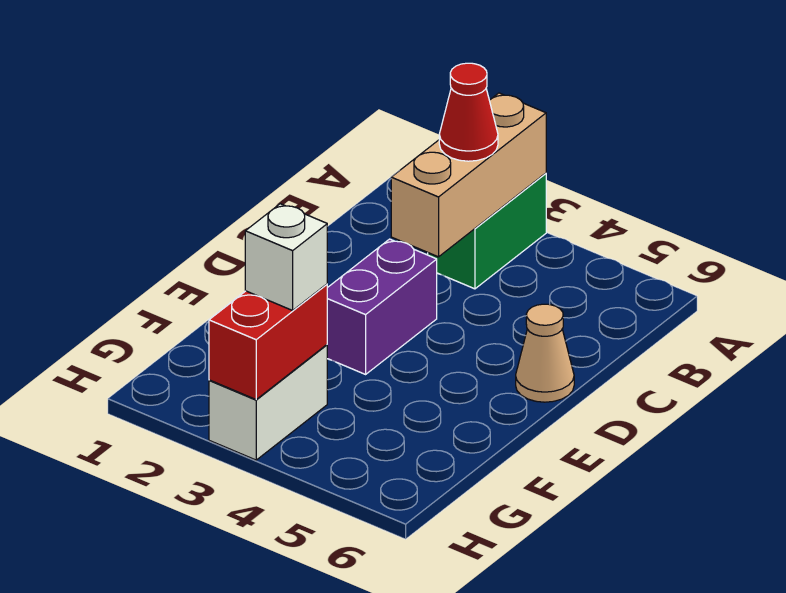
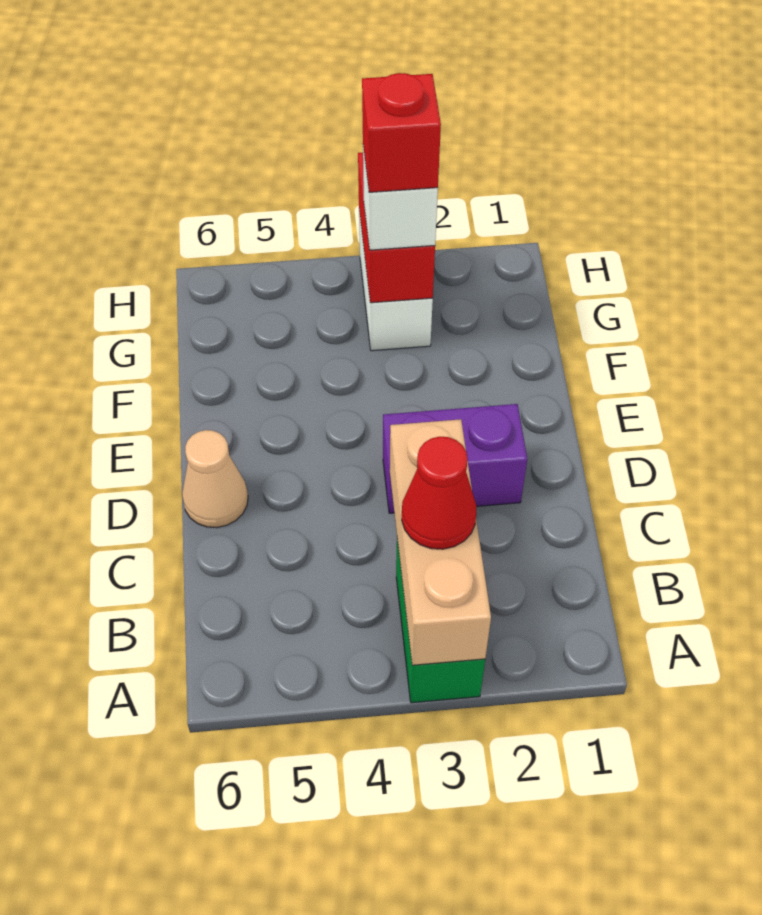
purple 1x2 brick [327,239,437,374] -> purple 1x2 brick turned to [383,404,527,513]
none -> red 1x1 brick [362,73,441,192]

